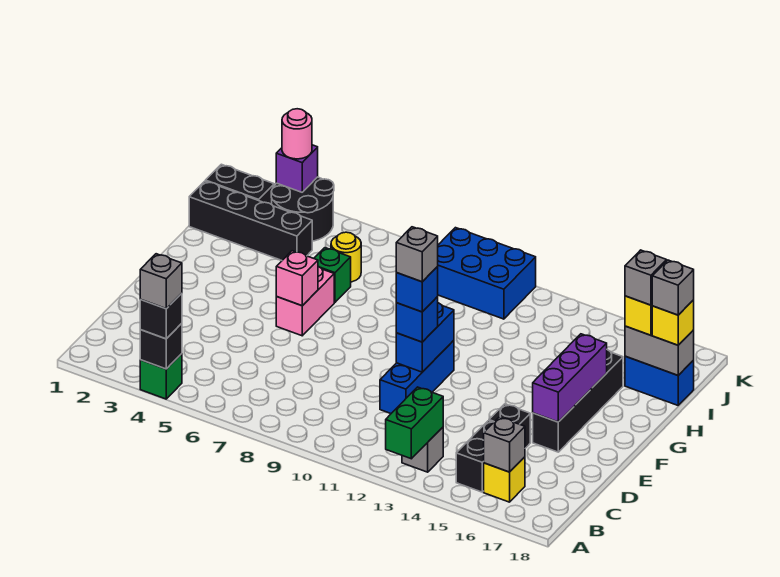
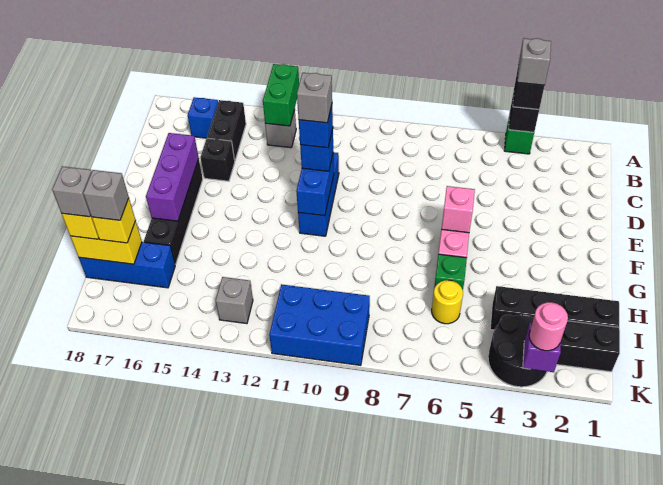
yellow 1x1 brick [484,457,525,502] -> blue 1x1 brick [188,97,218,138]
grey 1x1 brick [484,417,525,472] -> grey 1x1 brick moved to [216,277,253,324]
blue 1x2 brick [625,356,694,405] -> blue 1x3 brick [79,242,175,288]
grey 1x2 brick [625,326,694,375] -> yellow 1x2 brick [70,221,142,264]

